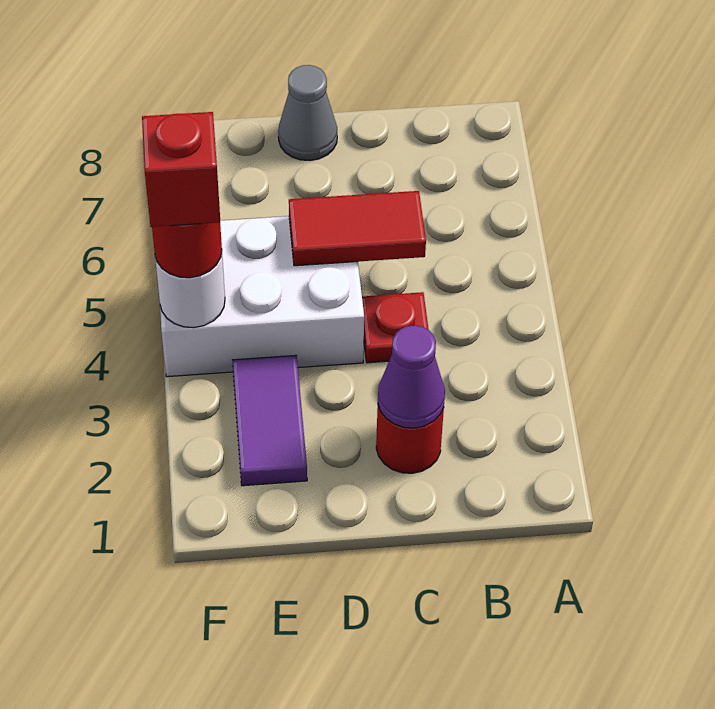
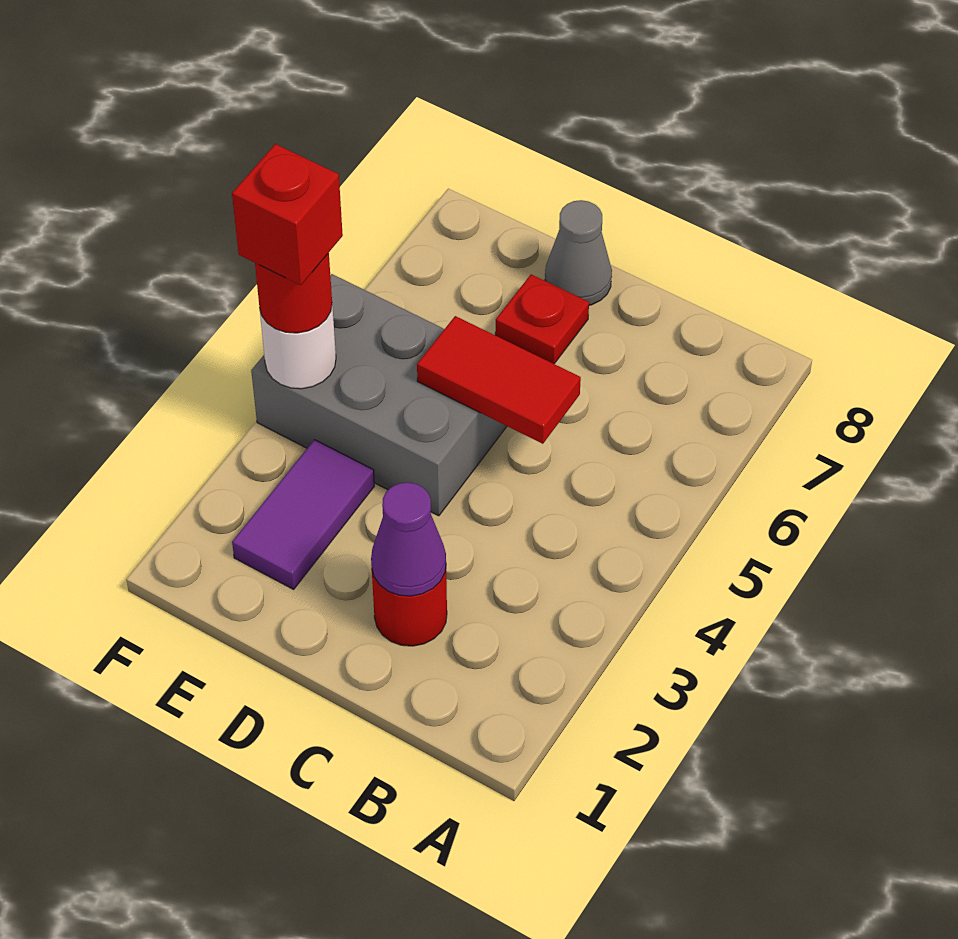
red 1x1 plate [362,292,429,363] -> red 1x1 plate moved to [495,274,589,364]
white 2x3 brick [160,216,364,377] -> grey 2x3 brick [251,274,507,516]

